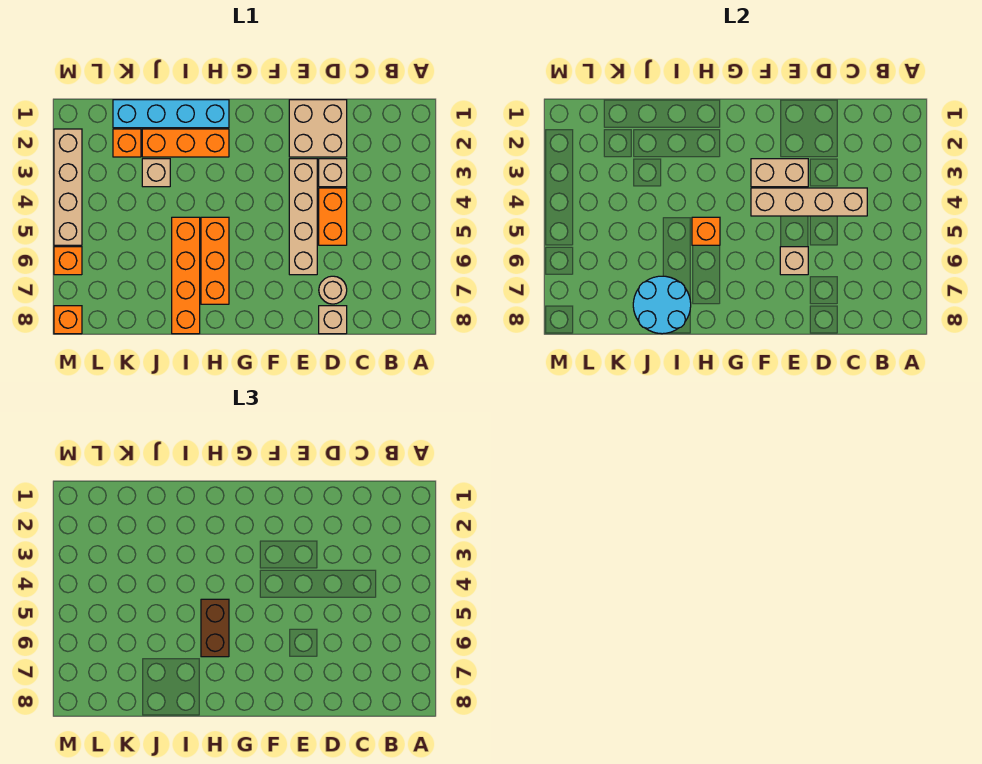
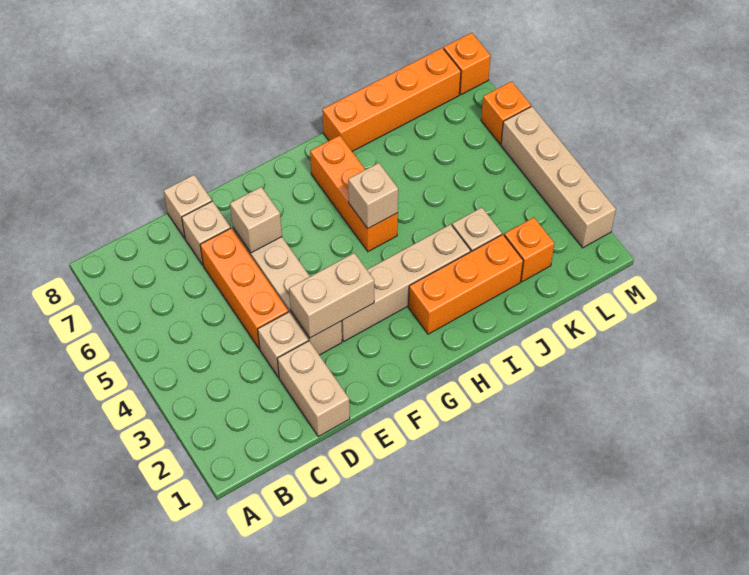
tan 1x4 brick [751,188,867,216] -> tan 1x4 brick moved to [341,224,471,341]
tan 2x2 brick [289,100,347,157] -> tan 1x2 brick [277,341,350,436]
orange 1x2 brick [319,188,347,245] -> orange 1x3 brick [200,228,288,349]
tan 1x1 round brick [319,276,347,304] -> tan 1x1 brick [182,201,231,265]
cyan 1x4 brick [113,100,229,128] -> none
orange 1x1 brick [692,217,720,245] -> tan 1x1 brick [348,163,398,228]
brown 1x2 brick [201,599,229,657] -> none
orange 1x4 brick [172,217,200,334] -> orange 1x4 brick turned to [322,48,461,151]
cyan 2x2 round brick [633,276,691,334] -> none

